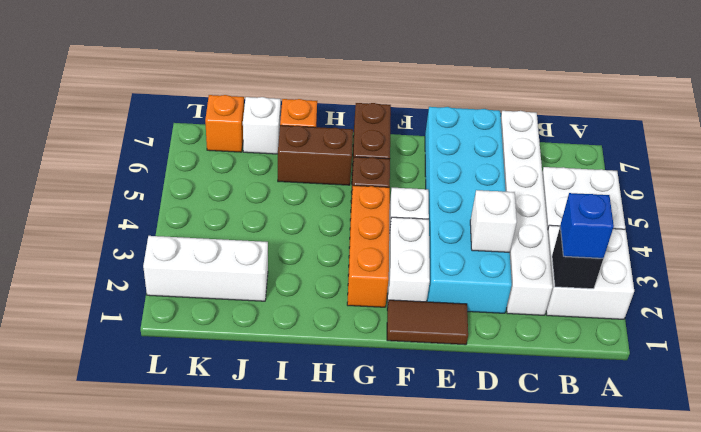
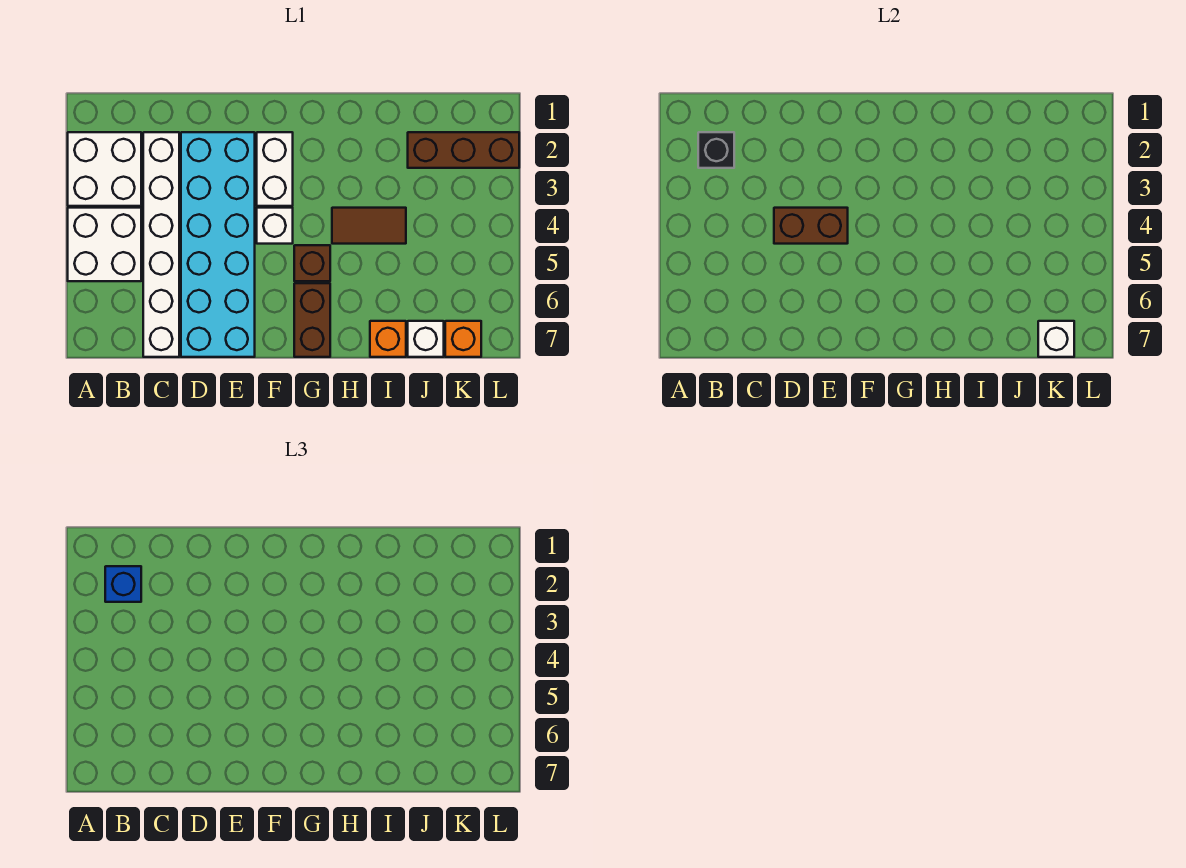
white 1x1 brick [470,190,517,252] -> white 1x1 brick moved to [1038,321,1074,357]
brown 1x2 tile [387,300,468,345] -> brown 1x2 tile moved to [332,208,406,244]
orange 1x3 brick [347,185,390,307] -> none
brown 1x2 brick [278,125,353,185] -> brown 1x2 brick moved to [774,208,848,244]
white 1x3 brick [143,236,268,301] -> brown 1x3 brick [408,132,519,168]

